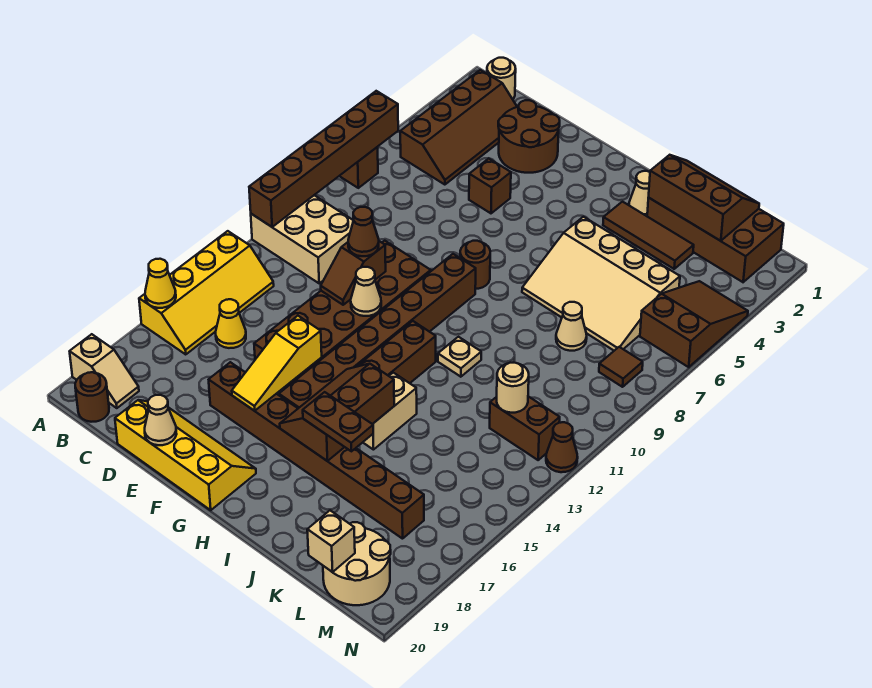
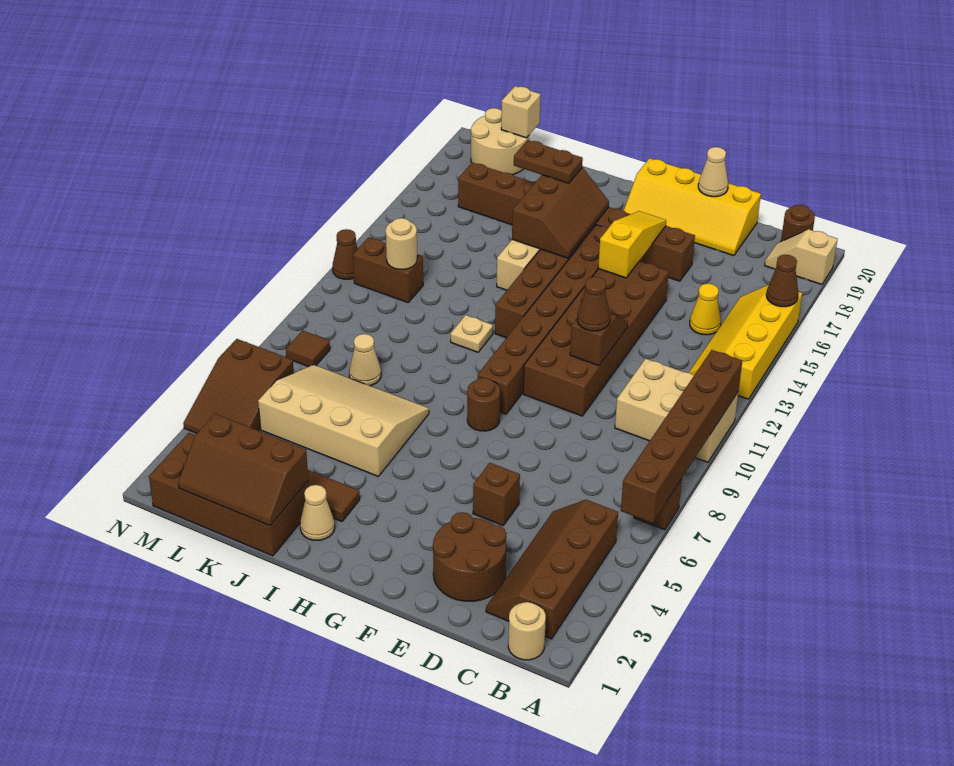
yellow 1x1 cone [145,259,176,308] -> brown 1x1 cone [766,255,798,307]
tan 1x1 cone [351,267,381,316] -> none

